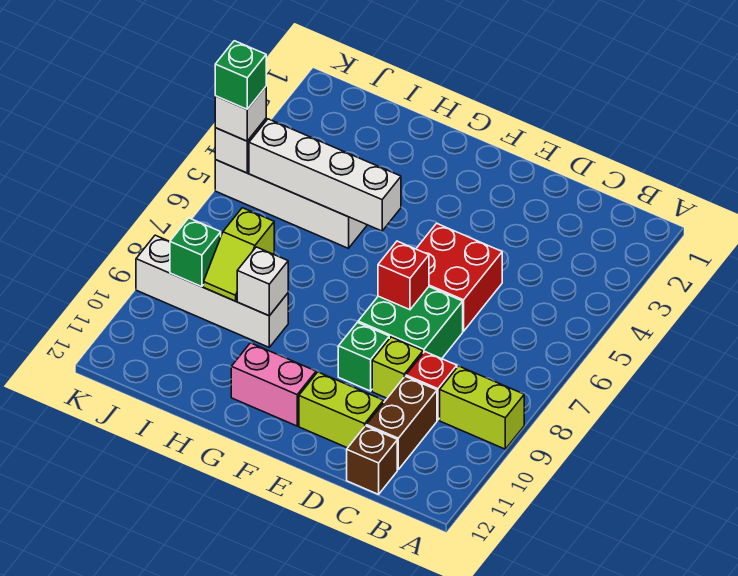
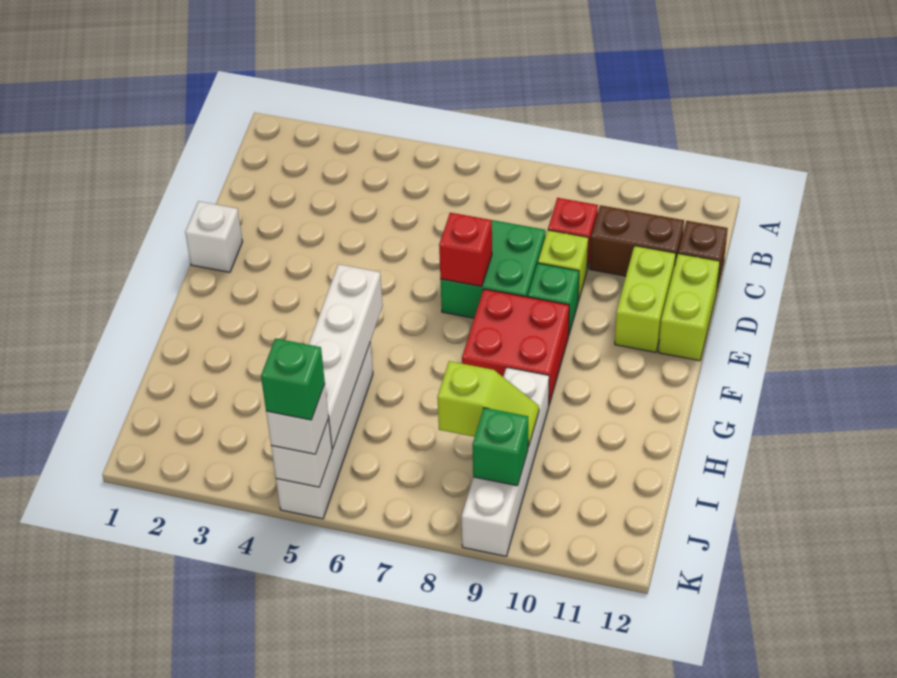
lime 1x2 brick [440,366,524,449] -> lime 1x2 brick moved to [658,254,720,361]
red 2x2 brick [416,223,502,331] -> red 2x2 brick moved to [462,289,569,404]
pink 1x2 brick [231,343,316,426] -> none
white 1x1 brick [237,247,288,316] -> white 1x1 brick moved to [185,201,242,272]

